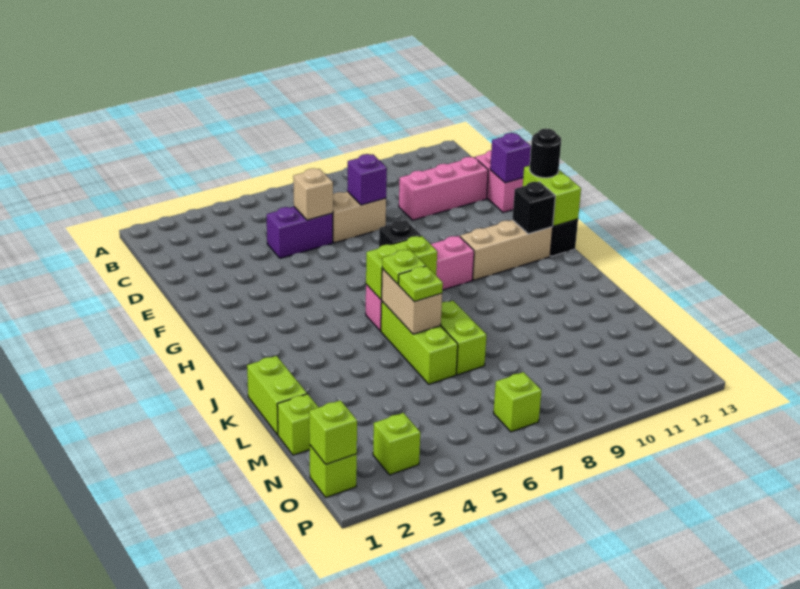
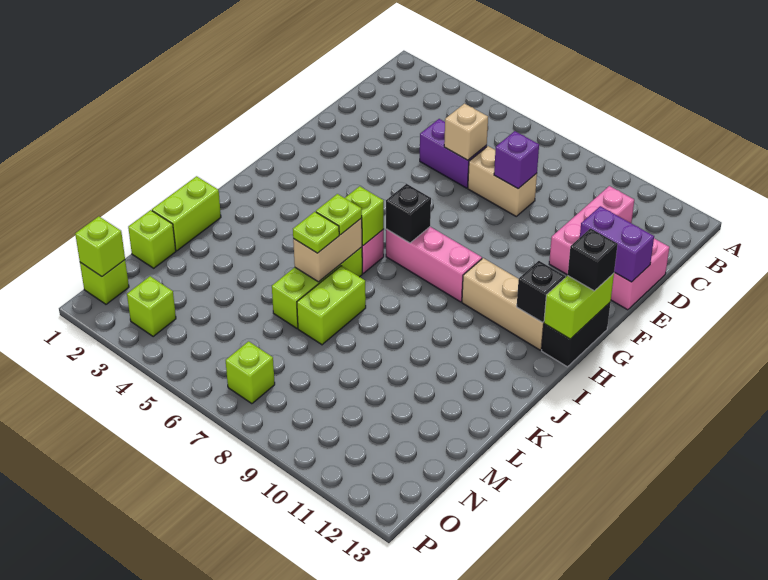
pink 1x3 brick [399,157,488,220] -> pink 1x3 brick turned to [549,186,634,275]
purple 1x1 brick [490,133,531,183] -> purple 1x2 brick [580,206,654,282]
black 1x1 round brick [530,129,561,178] -> black 1x1 brick [568,228,618,291]
lime 1x2 brick [366,236,437,299] -> lime 1x1 brick [345,186,384,245]

